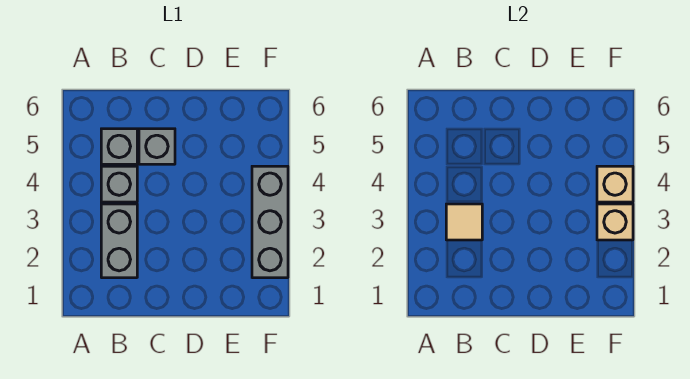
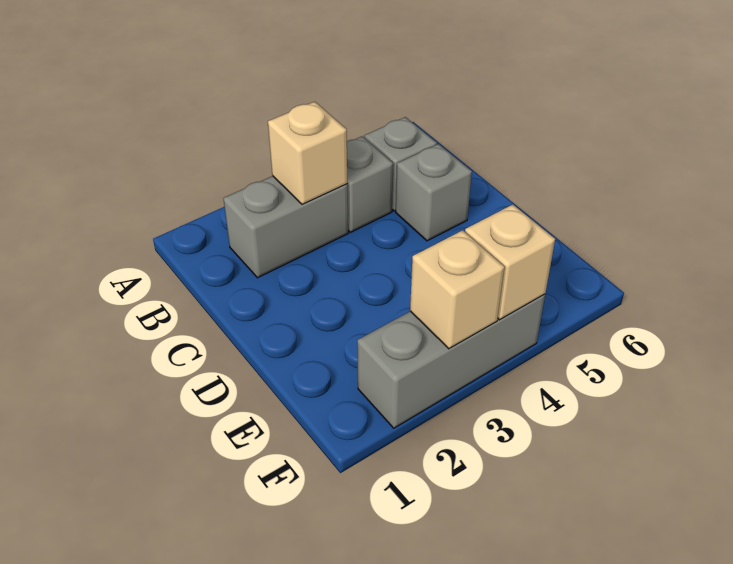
tan 1x1 tile [446,204,482,240] -> tan 1x1 brick [268,102,347,204]

